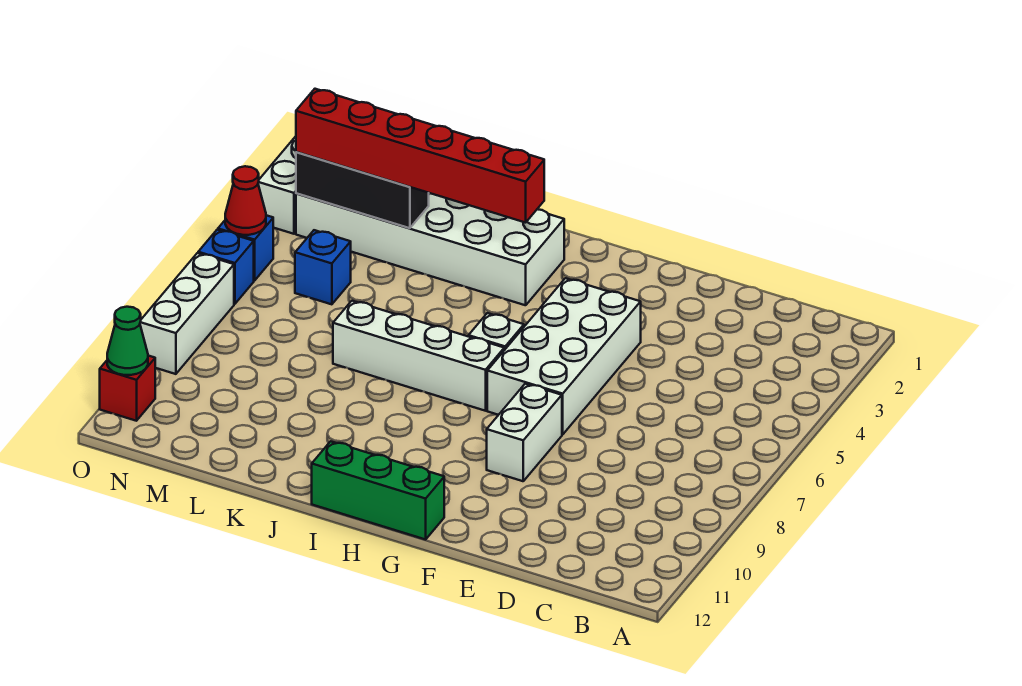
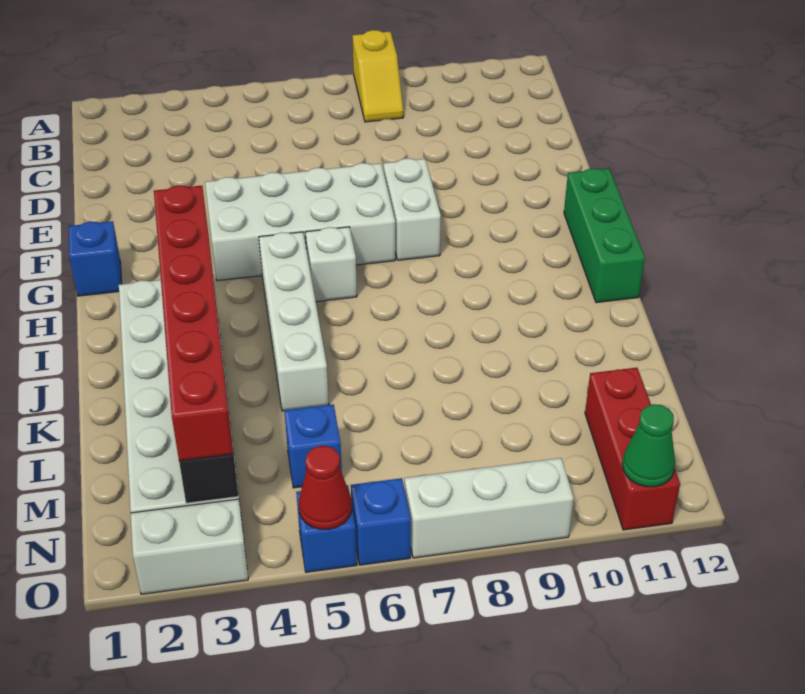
none -> yellow 1x2 slope [353,30,403,122]
white 1x2 brick [487,384,562,481] -> white 1x2 brick turned to [384,158,441,260]
none -> blue 1x1 brick [68,221,122,296]
white 1x4 brick [333,301,504,411] -> white 1x4 brick moved to [259,232,329,411]
red 1x1 brick [100,356,155,421] -> red 1x3 brick [585,368,680,530]

